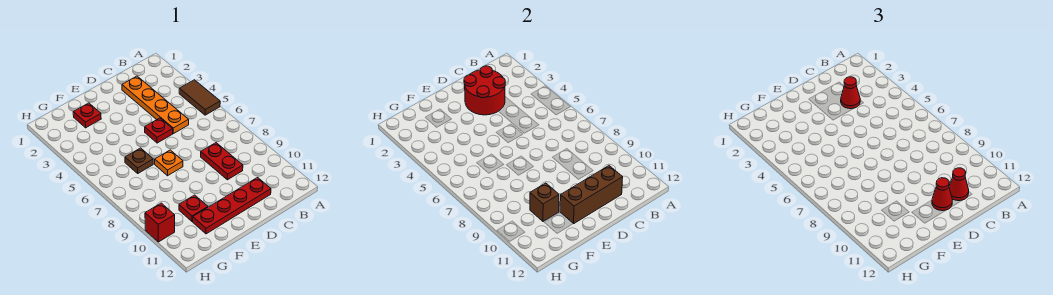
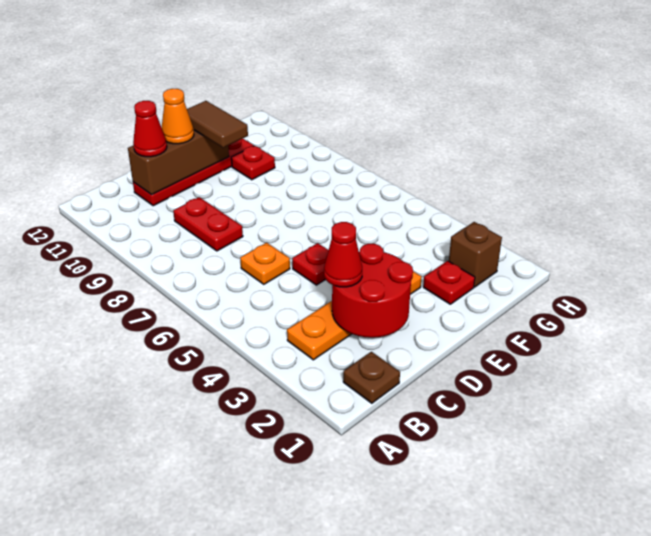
brown 1x2 tile [179,80,220,115] -> brown 1x2 tile moved to [187,101,248,148]
orange 1x4 plate [122,76,189,134] -> orange 1x4 plate turned to [287,271,422,360]
red 1x1 cone [932,178,952,211] -> orange 1x1 cone [162,89,194,144]
orange 1x1 plate [155,150,183,176] -> orange 1x1 plate moved to [240,243,290,284]
brown 1x1 plate [125,148,153,173] -> brown 1x1 plate moved to [343,352,400,403]
brown 1x1 brick [530,183,559,222] -> brown 1x1 brick moved to [449,222,502,287]
red 1x1 brick [145,203,175,242] -> none

